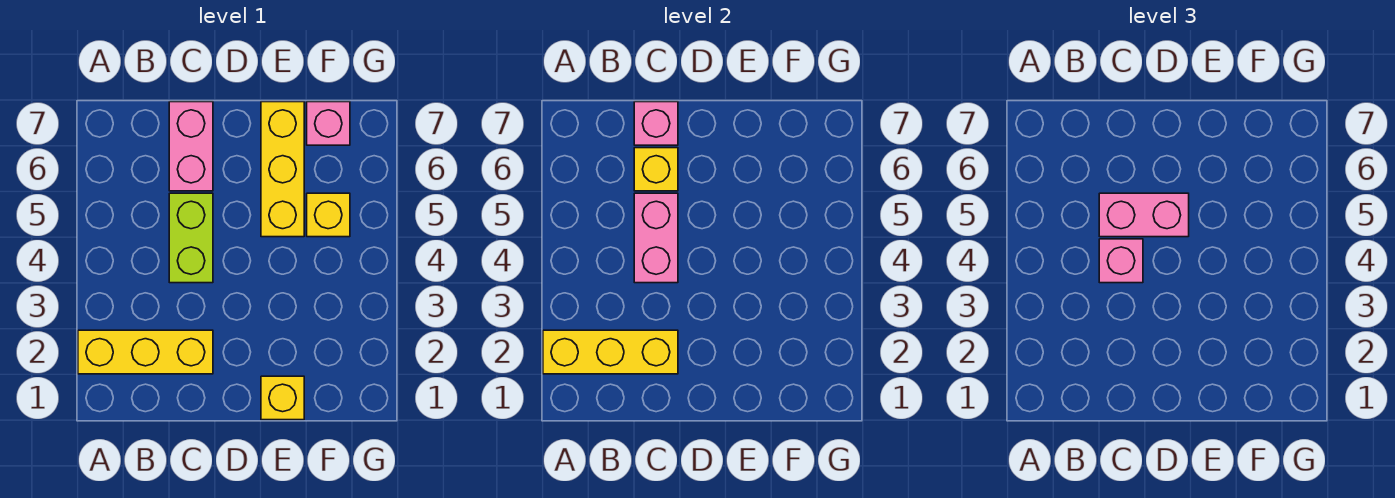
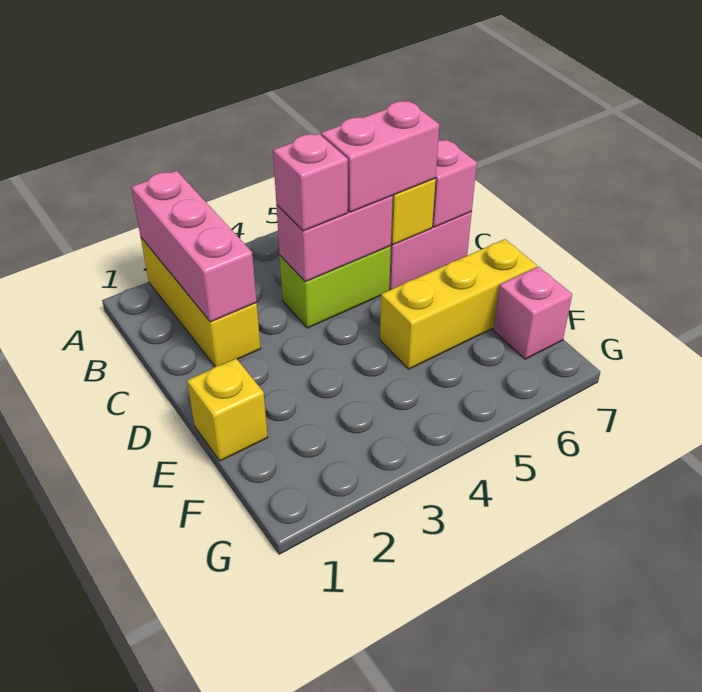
yellow 1x3 brick [543,330,678,374] -> pink 1x3 brick [131,171,257,322]
pink 1x2 brick [1099,193,1189,237] -> pink 1x2 brick turned to [321,101,439,212]
yellow 1x1 brick [307,193,350,237] -> none

